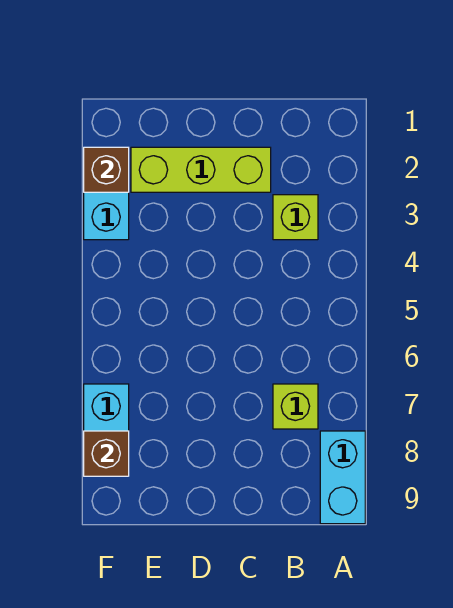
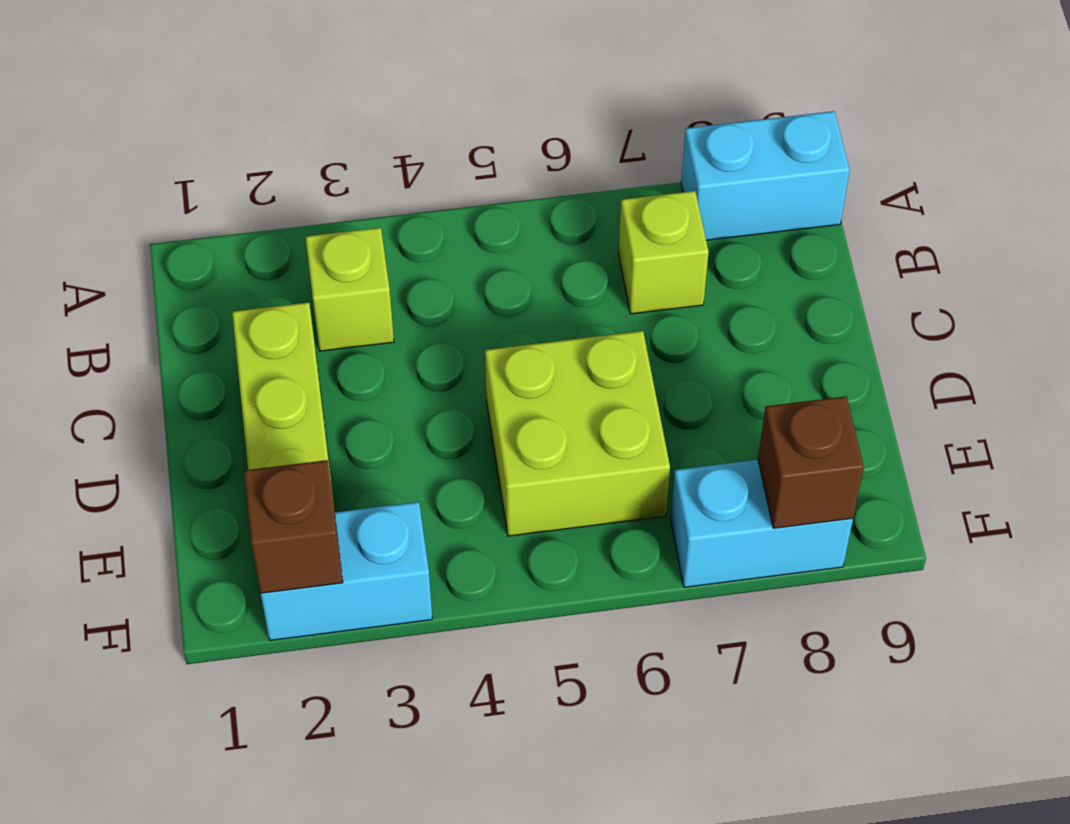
none -> lime 2x2 brick [485,331,670,536]

